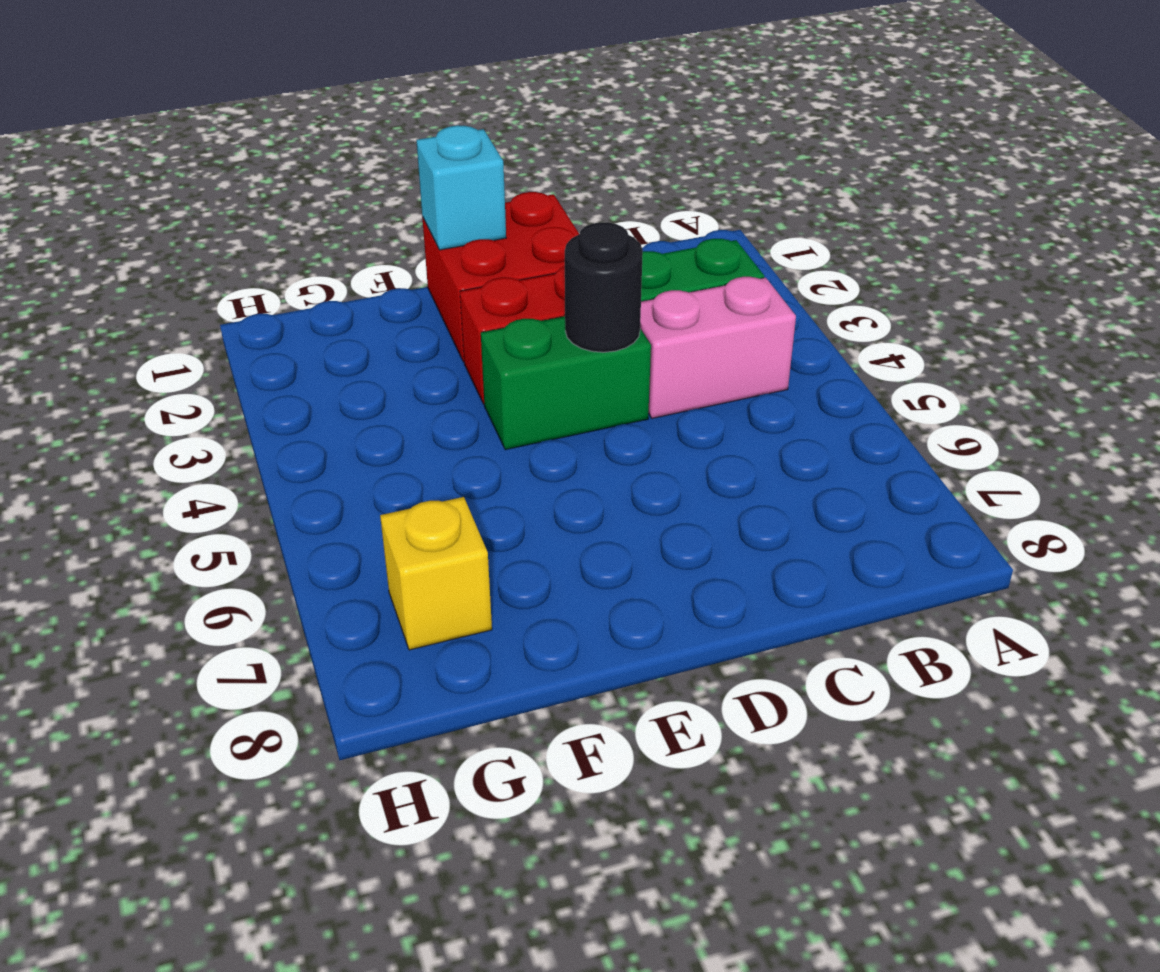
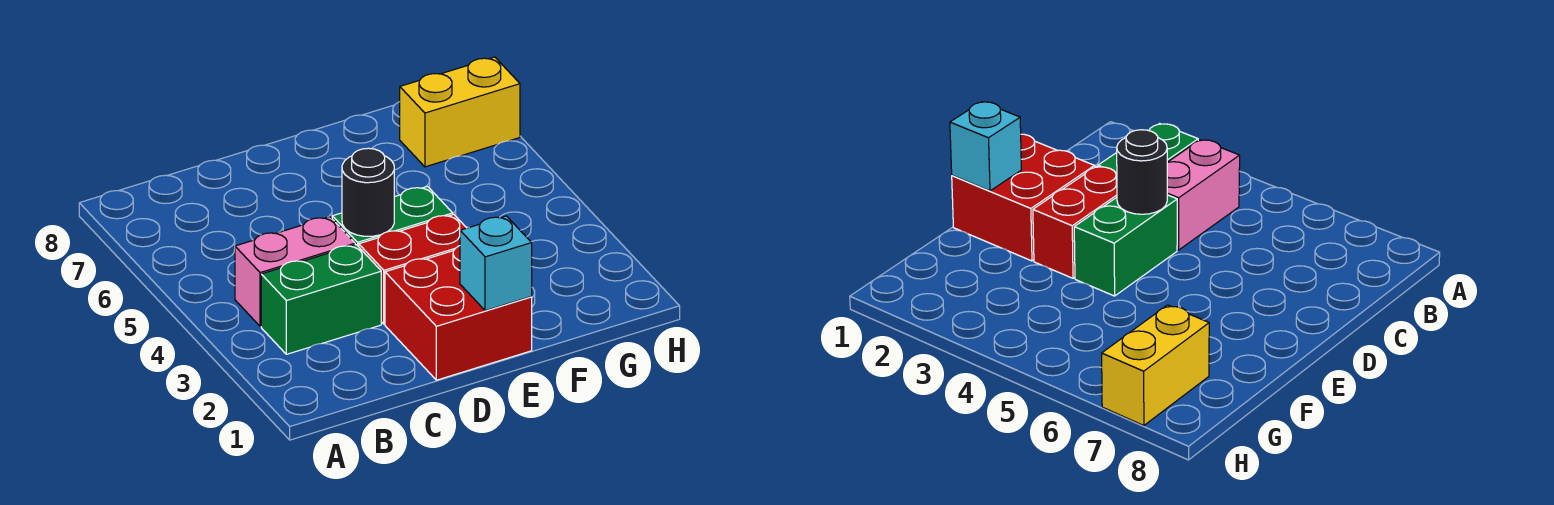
yellow 1x1 brick [380,497,492,650] -> yellow 1x2 brick [400,57,520,167]

